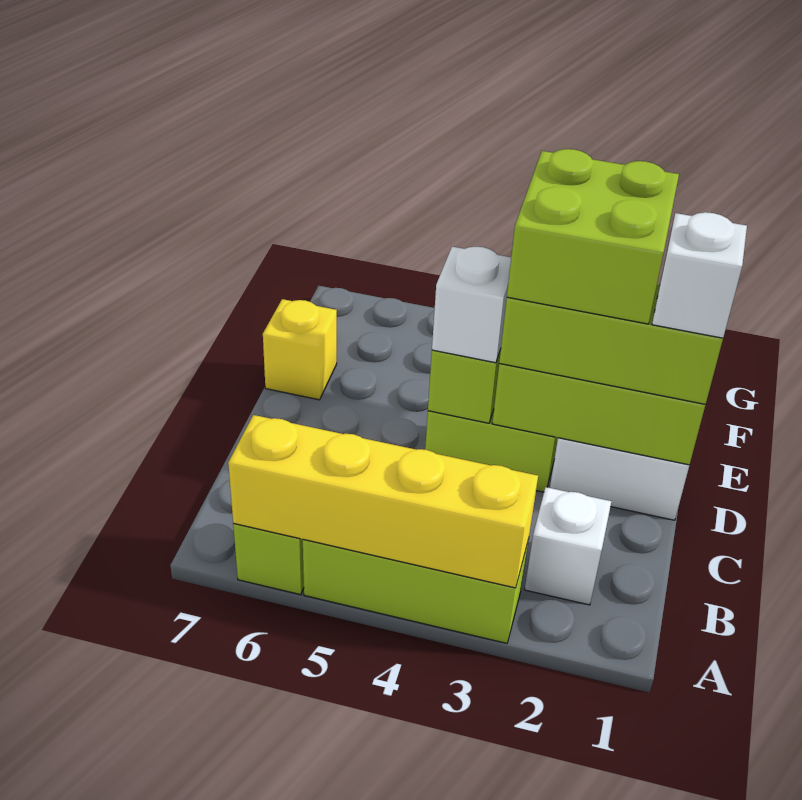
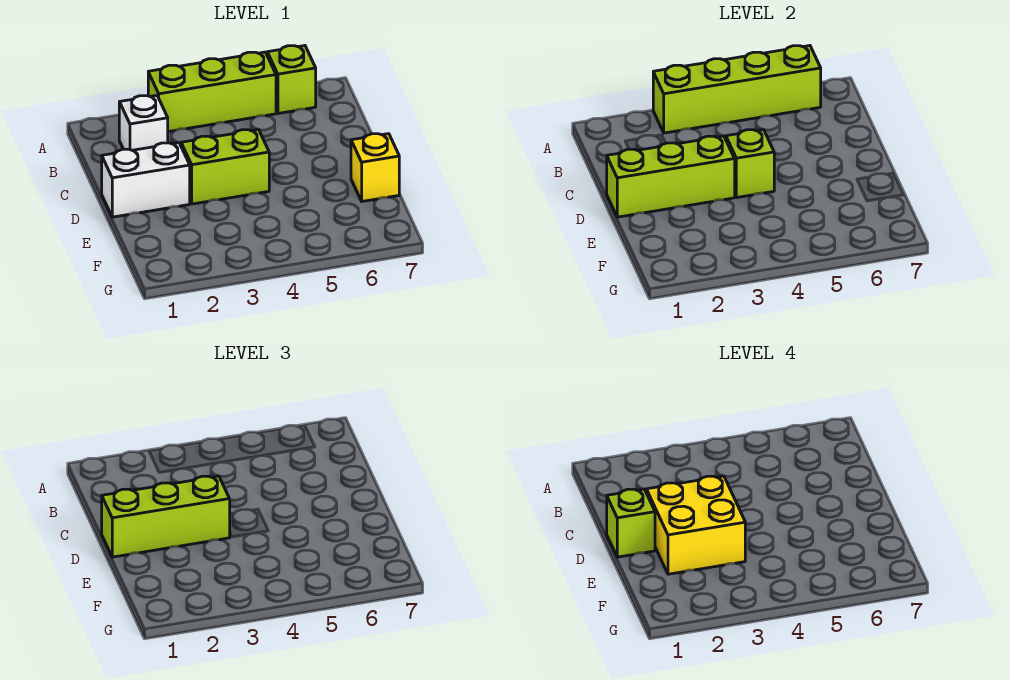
yellow 1x4 brick [228,415,538,588] -> lime 1x4 brick [653,46,821,133]
white 1x1 brick [652,212,747,338] -> lime 1x1 brick [607,489,655,557]
lime 2x2 brick [507,149,679,324] -> yellow 2x2 brick [646,476,745,574]
white 1x1 brick [432,247,511,363] -> none

